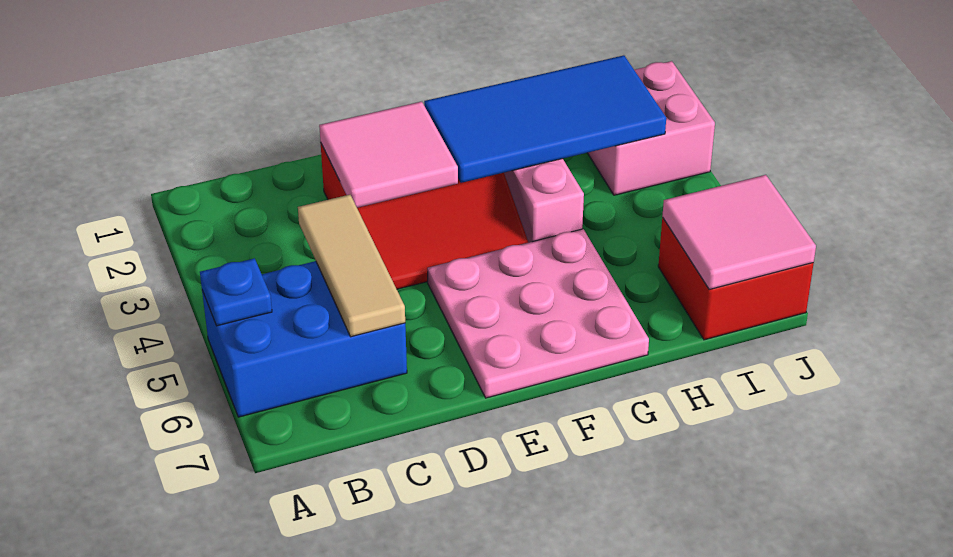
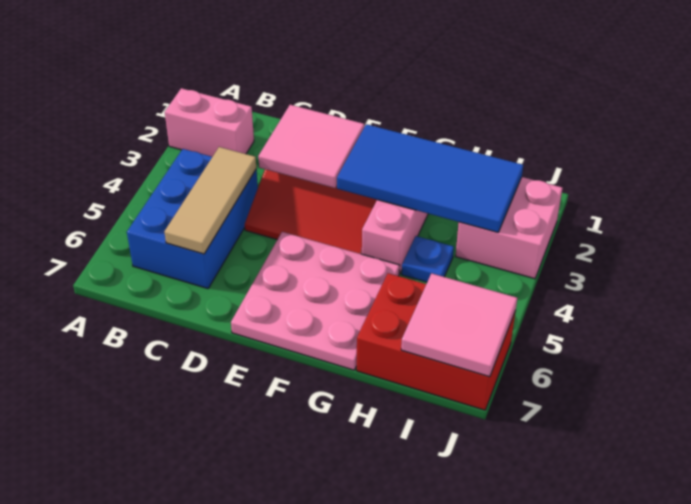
none -> pink 1x2 brick [165,88,254,157]
blue 2x3 brick [202,261,407,417] -> blue 2x3 brick turned to [127,149,258,289]
blue 1x1 plate [200,258,272,326] -> blue 1x1 plate moved to [402,236,454,282]
red 2x2 brick [658,218,814,340] -> red 2x3 brick [357,273,516,410]

